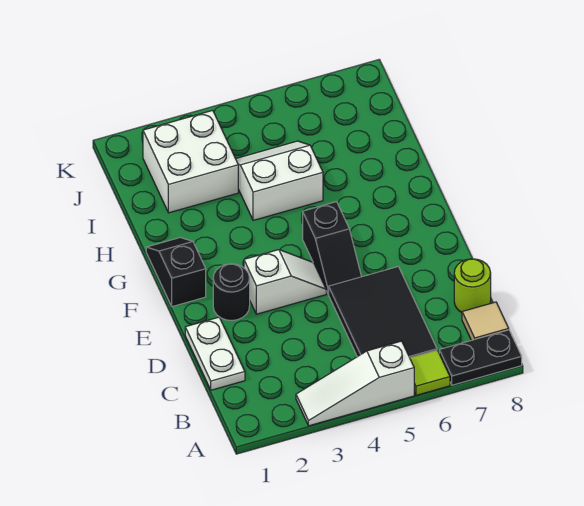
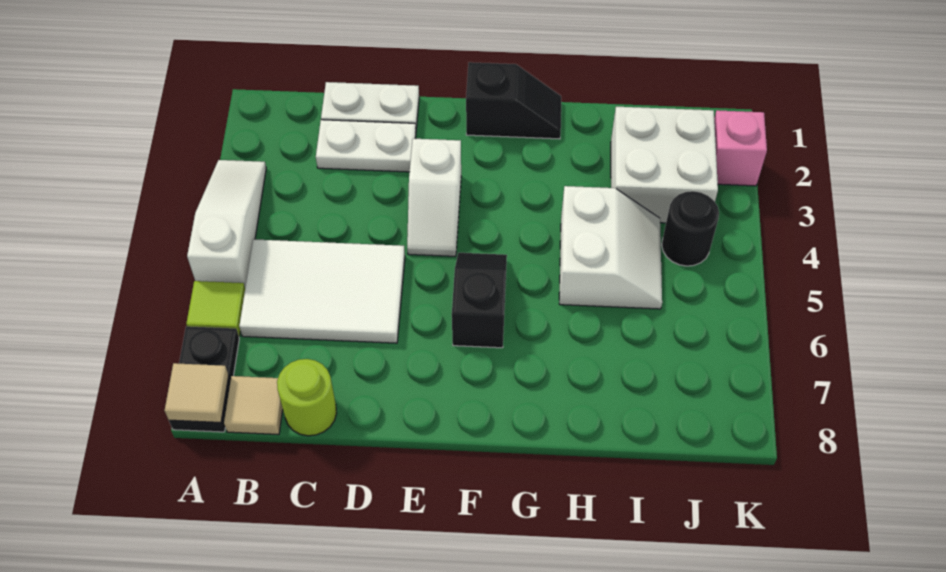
none -> tan 1x1 tile [165,363,229,423]
black 2x3 tile [329,267,437,358] -> white 2x3 tile [239,239,405,343]
none -> white 1x2 plate [316,120,416,172]
black 1x1 round brick [213,264,250,320] -> black 1x1 round brick moved to [662,191,719,266]
black 1x2 slope [303,202,361,294] -> black 1x2 slope turned to [452,253,507,348]
none -> pink 1x1 brick [714,110,767,186]

